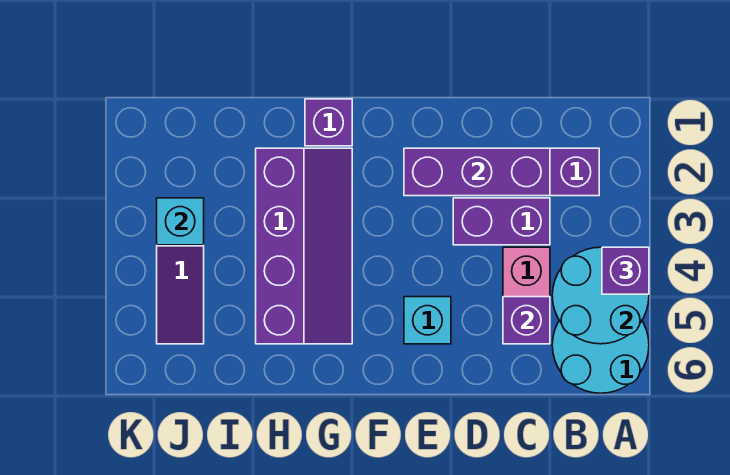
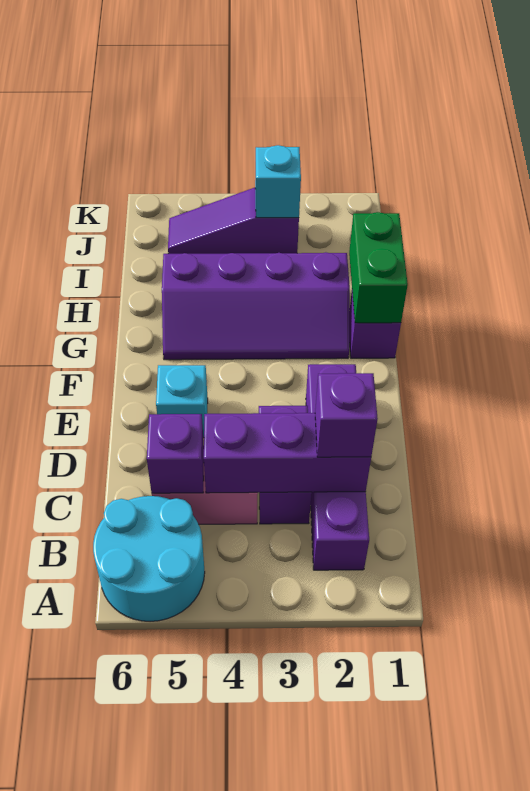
cyan 2x2 round brick [552,247,649,344] -> none
purple 1x1 brick [602,247,649,294] -> purple 1x1 brick moved to [315,373,378,457]
purple 1x3 brick [404,148,550,196] -> purple 1x3 brick turned to [204,413,371,493]
none -> green 1x2 brick [349,212,408,323]

